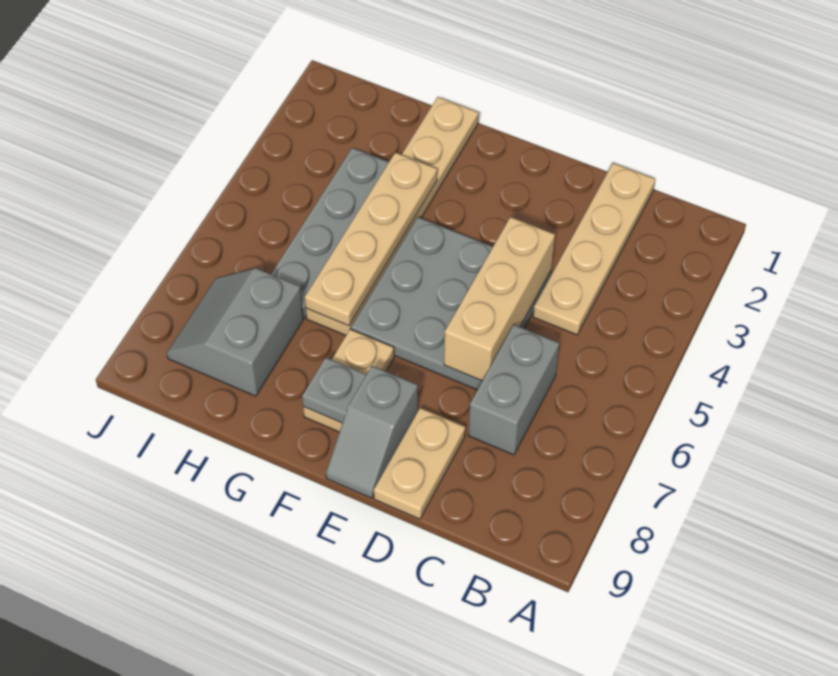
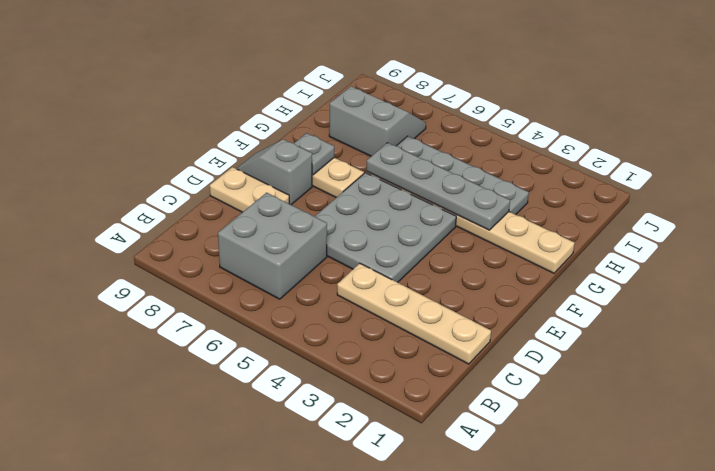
grey 1x2 brick [468,325,559,455] -> grey 2x2 brick [218,193,327,299]
tan 1x3 brick [444,217,555,381] -> none
tan 1x4 plate [305,152,437,326] -> grey 1x4 plate [366,143,510,230]

